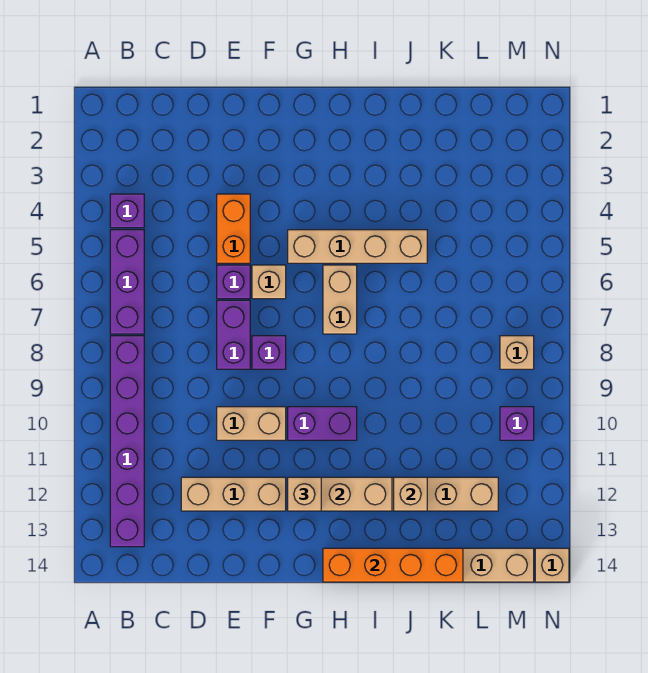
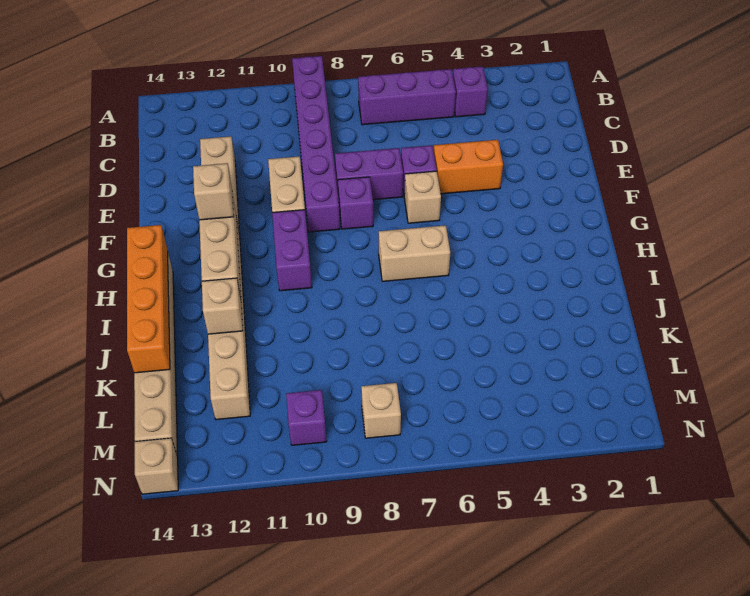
purple 1x6 brick [110,336,144,547] -> purple 1x6 brick turned to [292,56,340,232]
tan 1x4 brick [288,230,427,263] -> none

